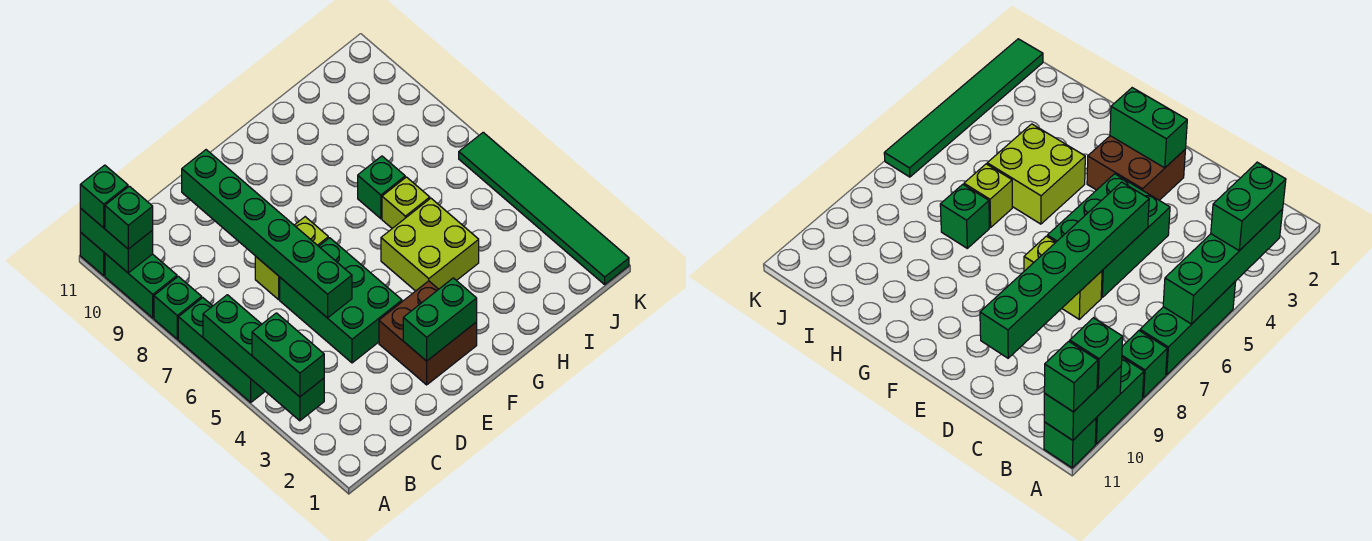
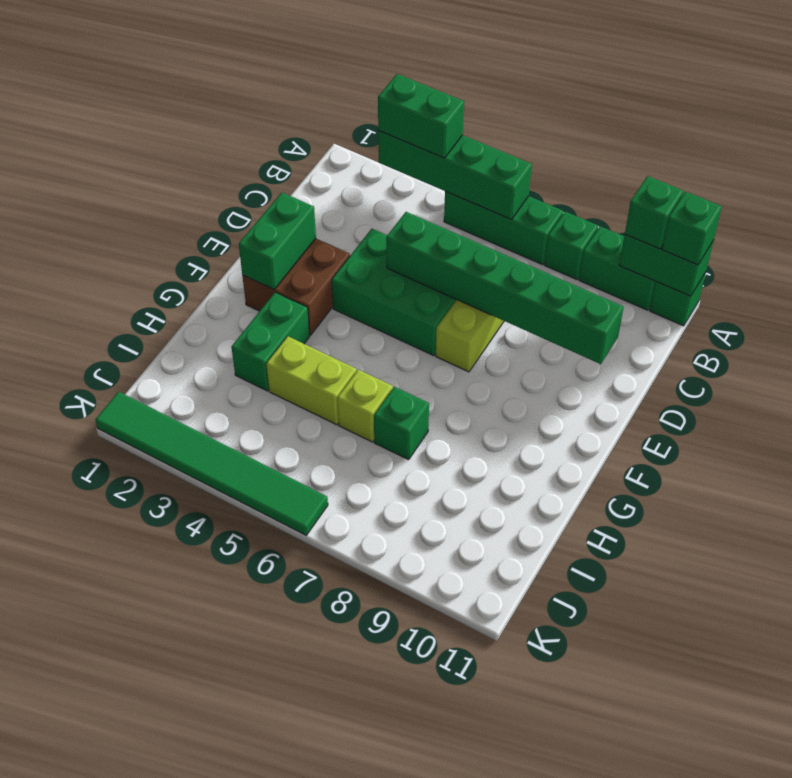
none -> green 1x2 brick [232,292,310,391]
lime 2x2 brick [381,198,479,291] -> lime 1x2 brick [266,336,357,425]

